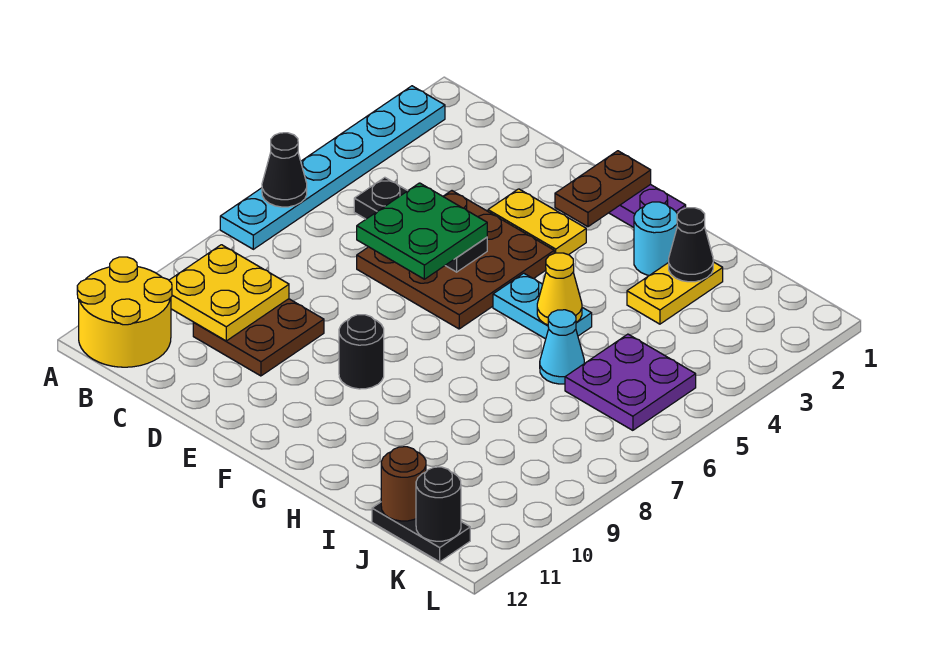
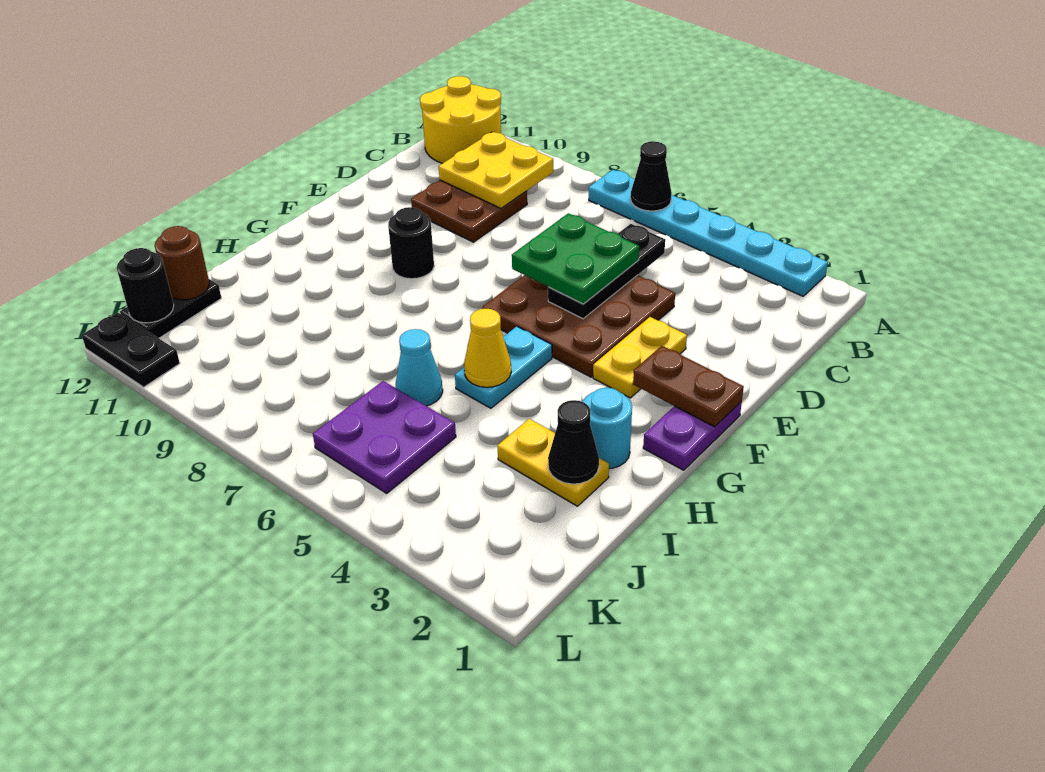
none -> black 1x2 plate [82,313,180,387]

